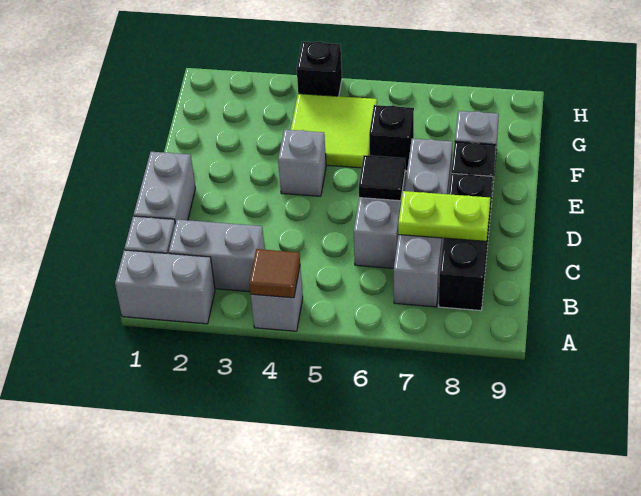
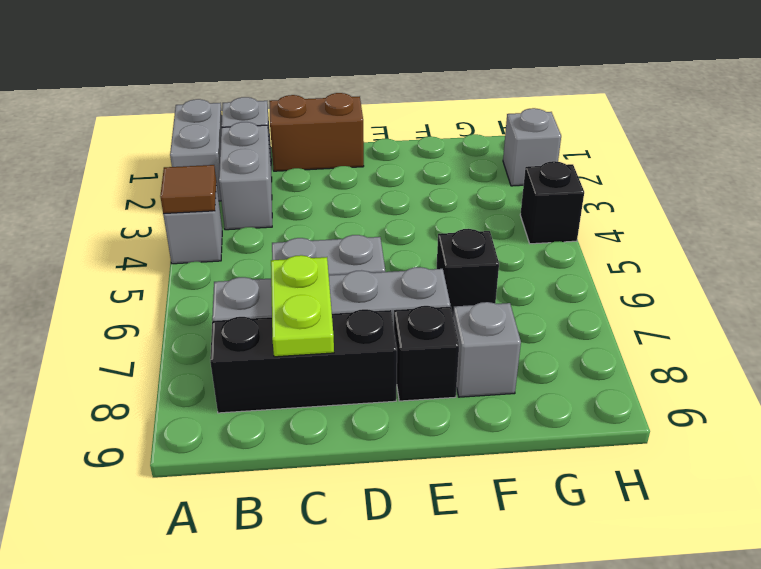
grey 1x2 brick [134,152,195,224] -> brown 1x2 brick [269,93,364,171]
black 1x1 tile [359,155,405,201] -> none
grey 1x1 brick [278,130,326,196] -> grey 1x1 brick moved to [503,108,561,186]
lime 2x2 tile [291,94,377,168] -> none

